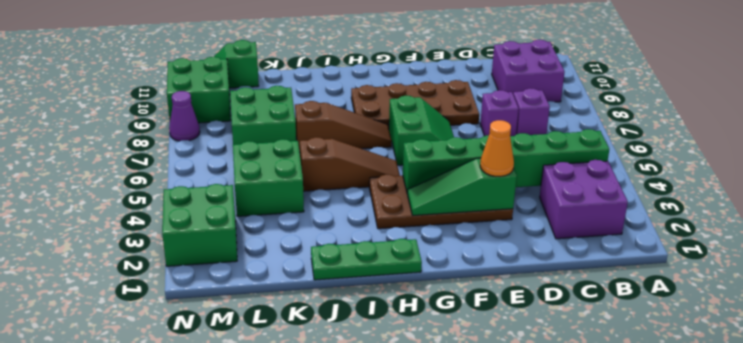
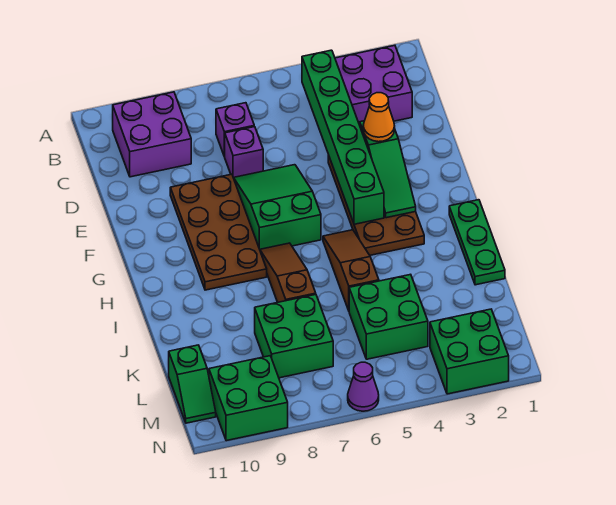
green 2x2 slope [389,96,454,165] -> green 2x3 slope [234,165,321,249]
purple 1x1 cone [169,91,200,141] -> purple 1x1 cone moved to [348,362,379,411]

